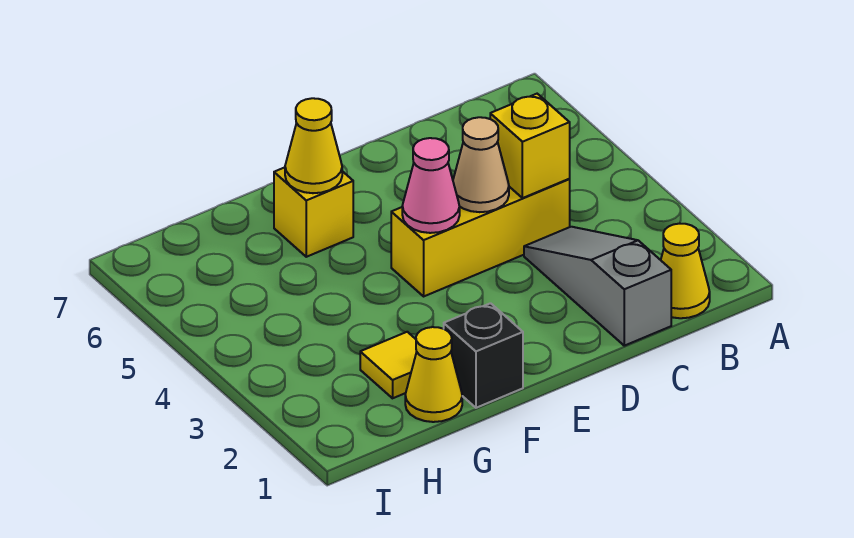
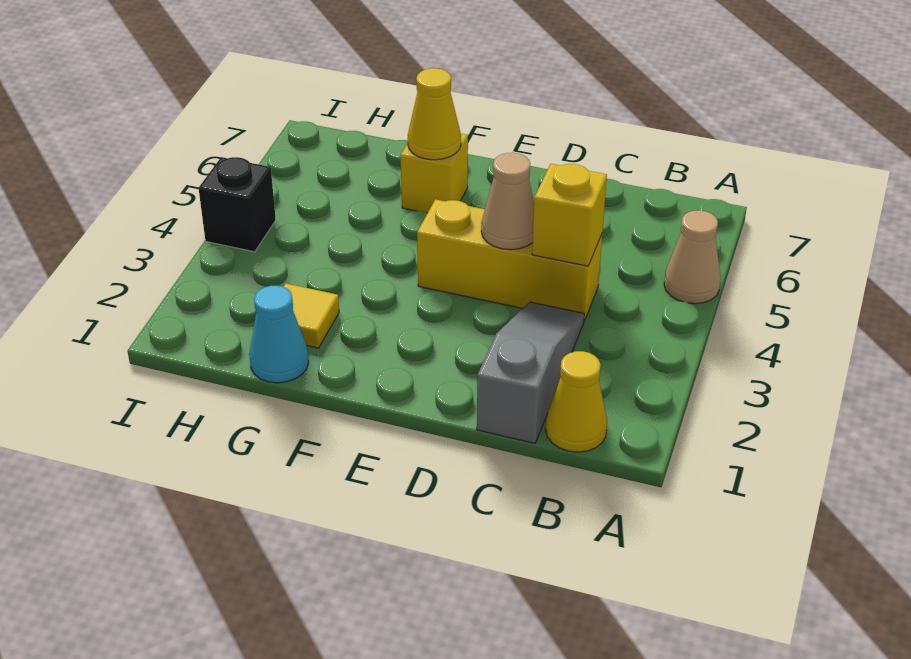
none -> tan 1x1 cone [664,210,721,304]
pink 1x1 cone [402,138,460,233] -> none
black 1x1 brick [444,303,523,408] -> black 1x1 brick moved to [199,157,276,252]
yellow 1x1 cone [405,327,462,422] -> cyan 1x1 cone [249,286,309,383]

